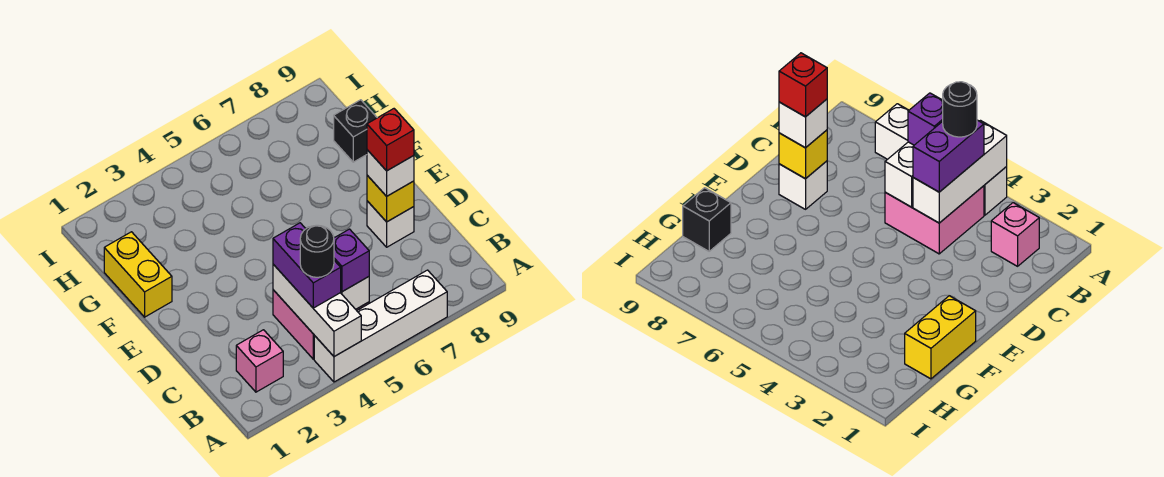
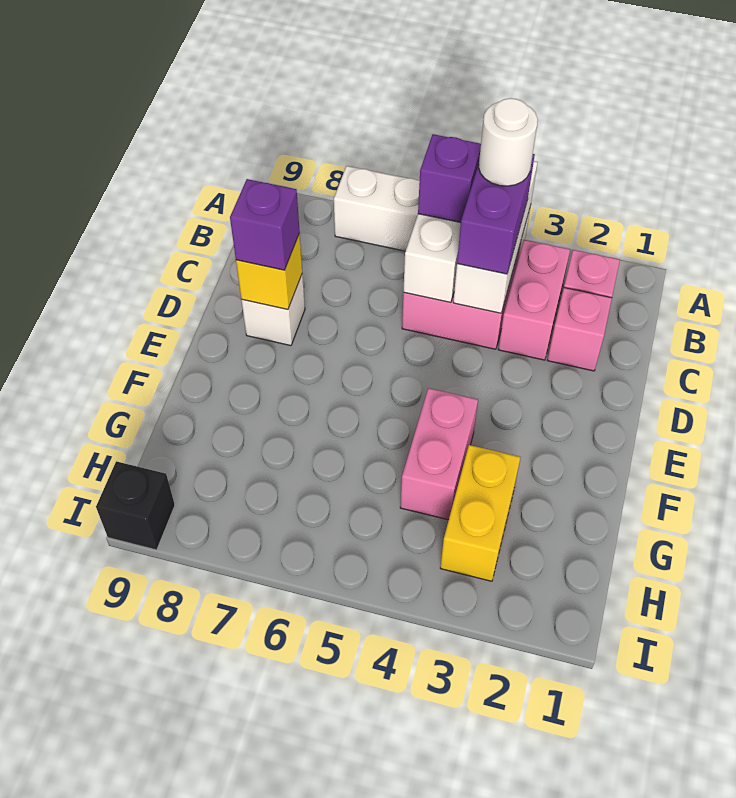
none -> pink 1x2 brick [498,240,570,360]
black 1x1 round brick [300,225,334,277] -> white 1x1 round brick [479,98,538,186]
none -> pink 1x1 brick [547,288,612,371]
white 1x1 brick [367,150,414,196] -> purple 1x1 brick [230,179,300,270]
red 1x1 brick [367,109,414,171] -> none
yellow 1x2 brick [104,232,172,317] -> yellow 1x2 brick moved to [440,445,521,581]
none -> pink 1x2 brick [400,388,478,520]
black 1x1 brick [334,100,377,162] -> black 1x1 brick moved to [96,461,175,550]

